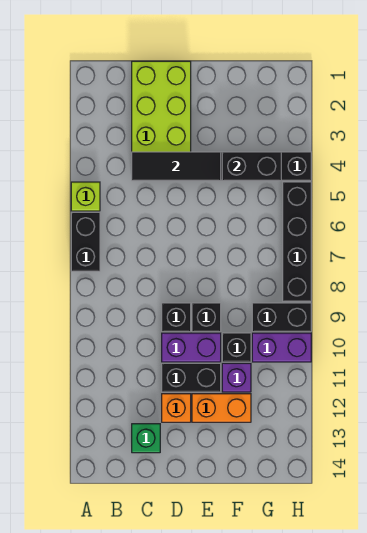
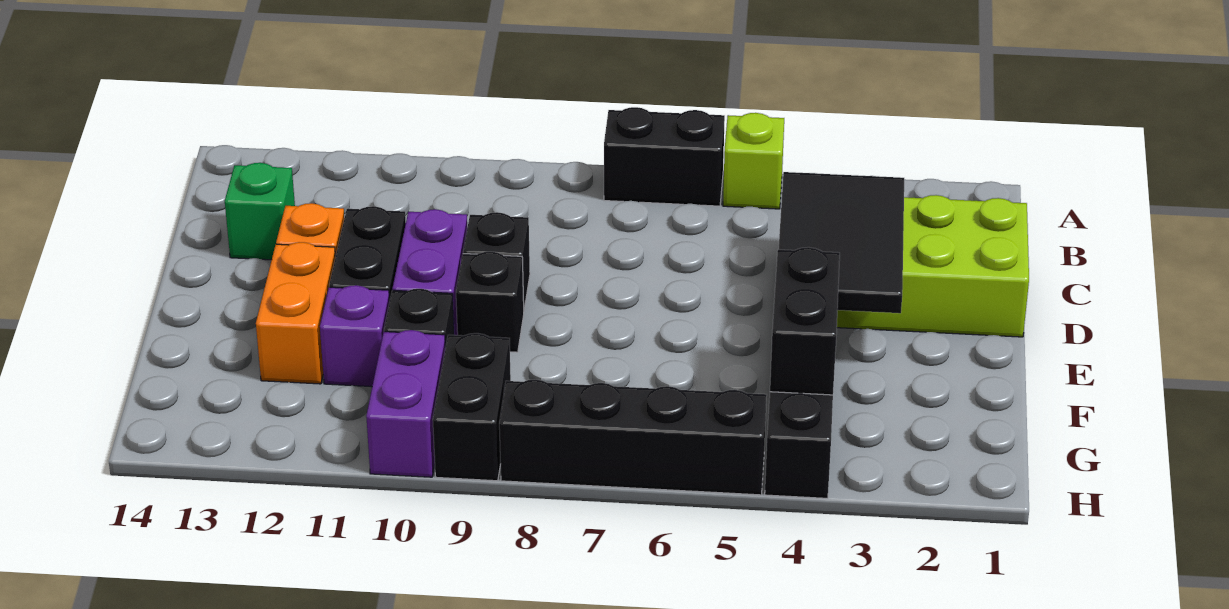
black 1x3 tile [132,152,221,181] -> black 2x3 tile [779,172,904,313]

